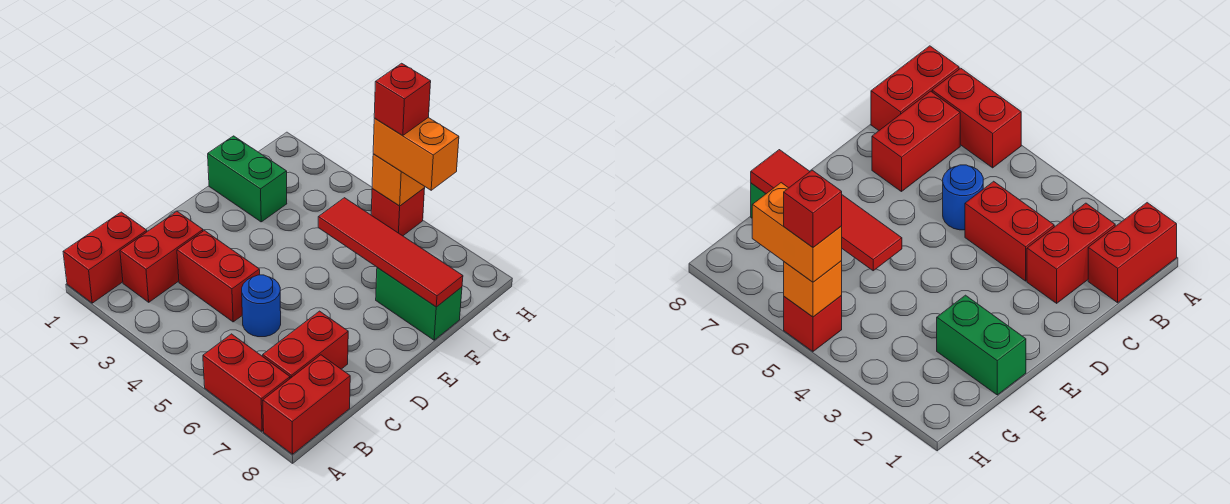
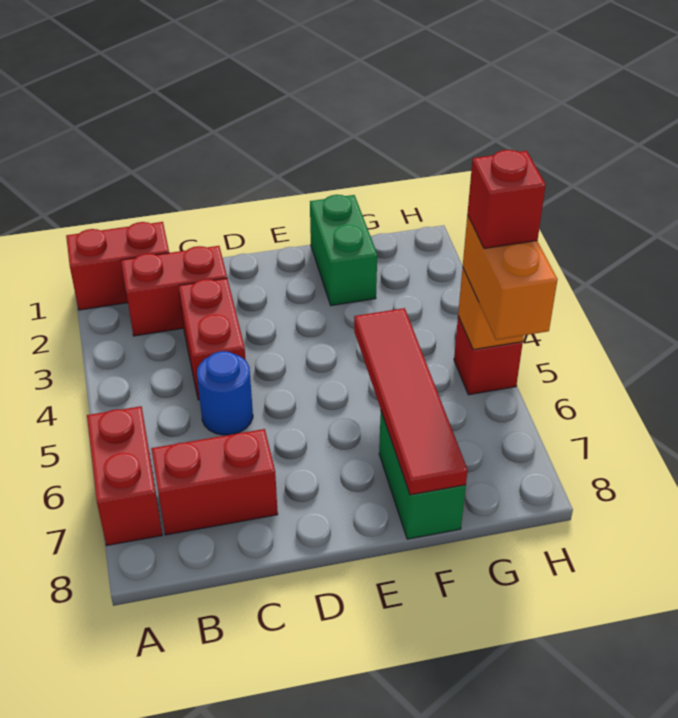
red 1x2 brick [263,355,350,454] -> none

